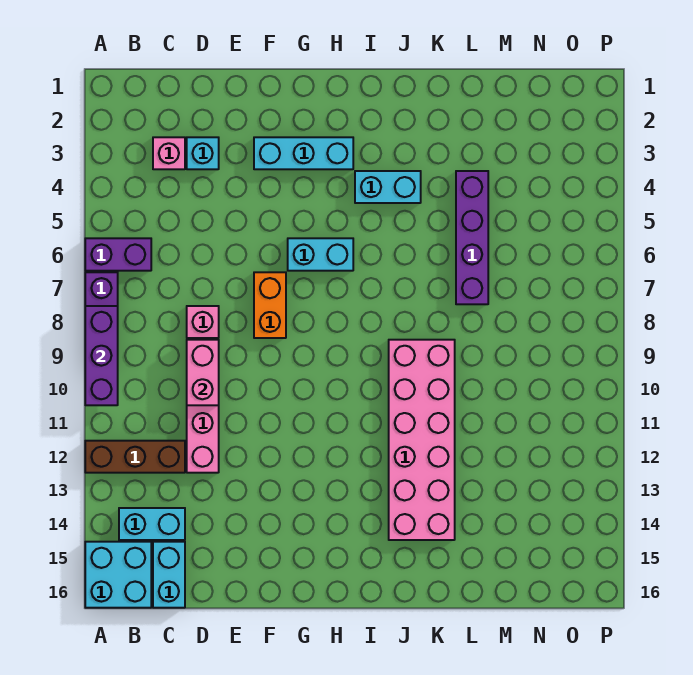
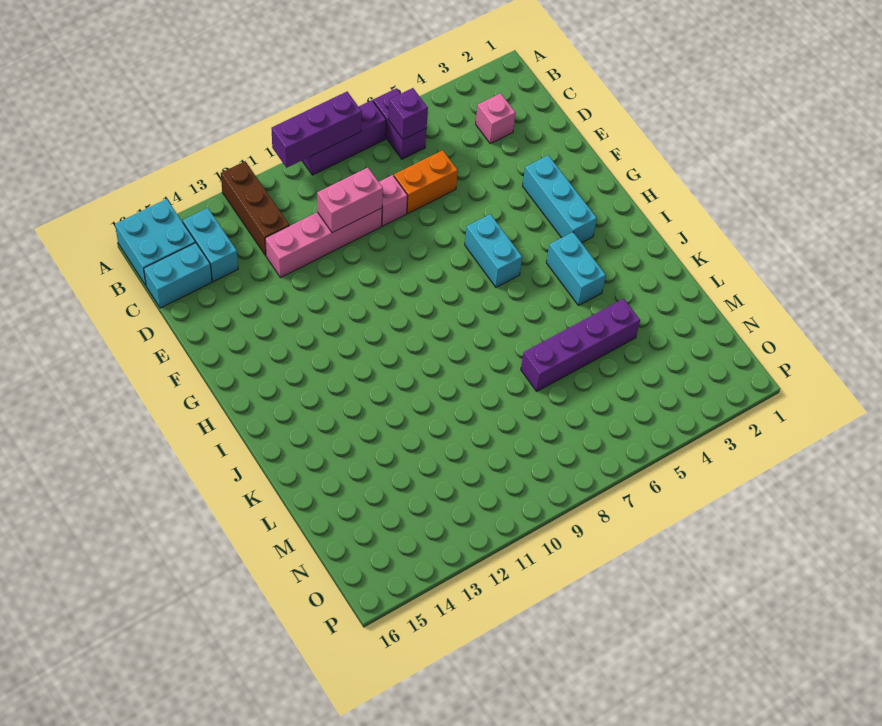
none -> purple 1x1 brick [388,88,428,139]
cyan 1x1 brick [187,137,219,169] -> none
orange 1x2 brick [254,272,286,338] -> orange 1x2 brick moved to [394,150,458,213]
pink 2x6 brick [389,340,455,540] -> none

